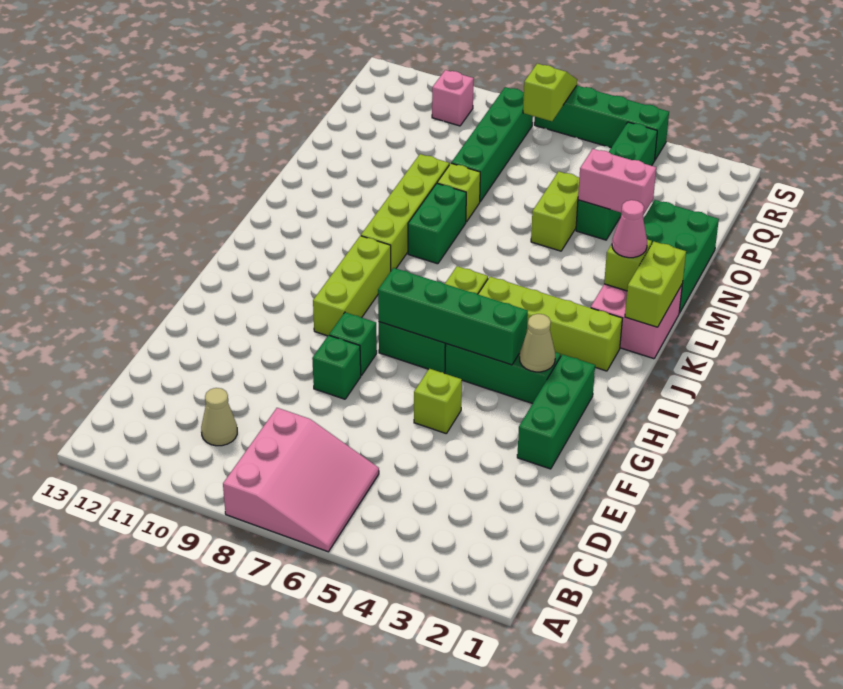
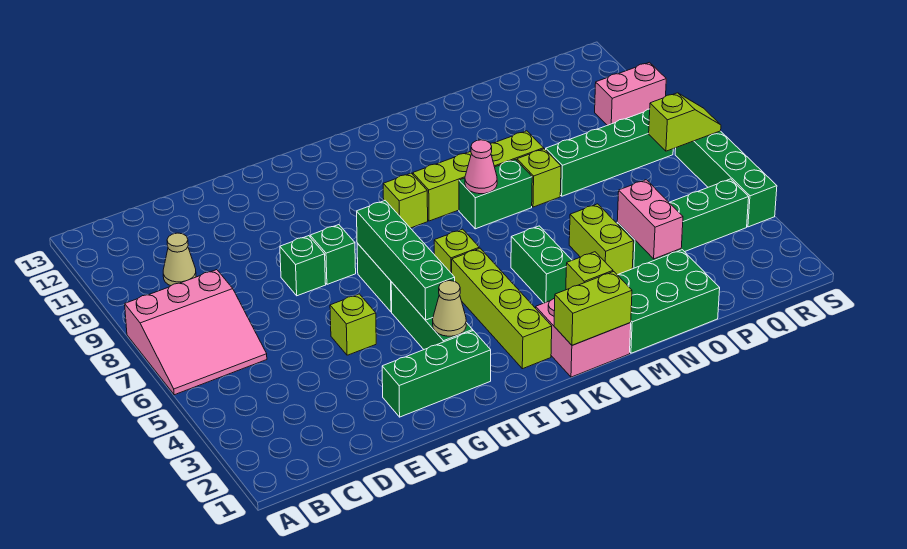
lime 1x3 brick [313,236,391,336] -> lime 1x1 brick [383,173,428,228]
pink 1x1 cone [612,200,647,258] -> pink 1x1 cone moved to [465,140,497,194]
none -> green 1x2 brick [511,226,572,303]
lime 1x2 brick [531,171,579,251] -> lime 1x2 brick turned to [569,204,634,275]
pink 1x1 brick [432,70,474,126] -> pink 1x2 brick [595,62,666,125]

